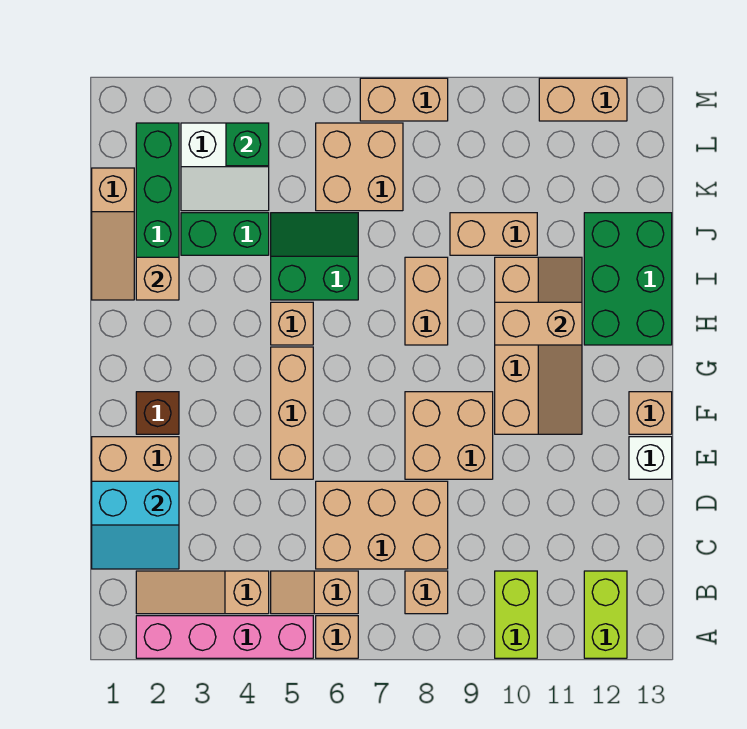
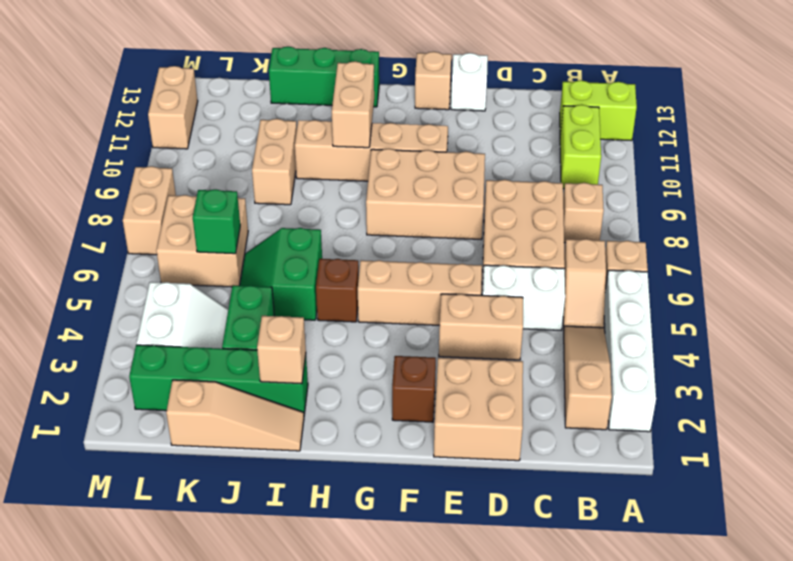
pink 1x4 brick [136,616,313,658] -> white 1x4 brick [604,270,656,432]
lime 1x2 brick [495,571,537,658] -> lime 1x2 brick turned to [560,105,601,189]
tan 1x3 slope [136,571,269,614] -> tan 1x3 slope turned to [564,326,612,430]
cyan 2x2 slope [92,481,179,569] -> none
none -> white 1x2 brick [482,265,565,330]
tan 2x2 brick [405,392,493,479] -> tan 2x3 brick [366,149,485,239]
tan 1x1 brick [271,302,313,345] -> brown 1x1 brick [316,259,359,322]
tan 1x2 brick [405,257,448,345] -> tan 1x2 brick moved to [439,294,523,360]
green 2x3 brick [584,213,672,345] -> green 1x3 brick [269,47,379,107]
green 1x1 brick [226,123,269,166] -> green 1x1 brick moved to [193,189,240,254]

